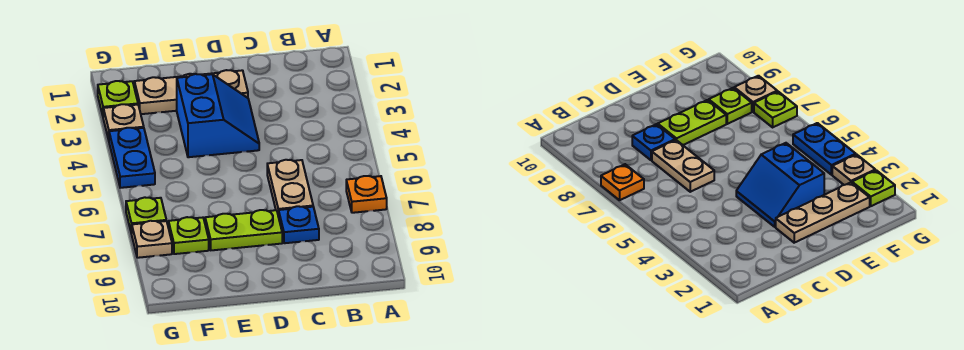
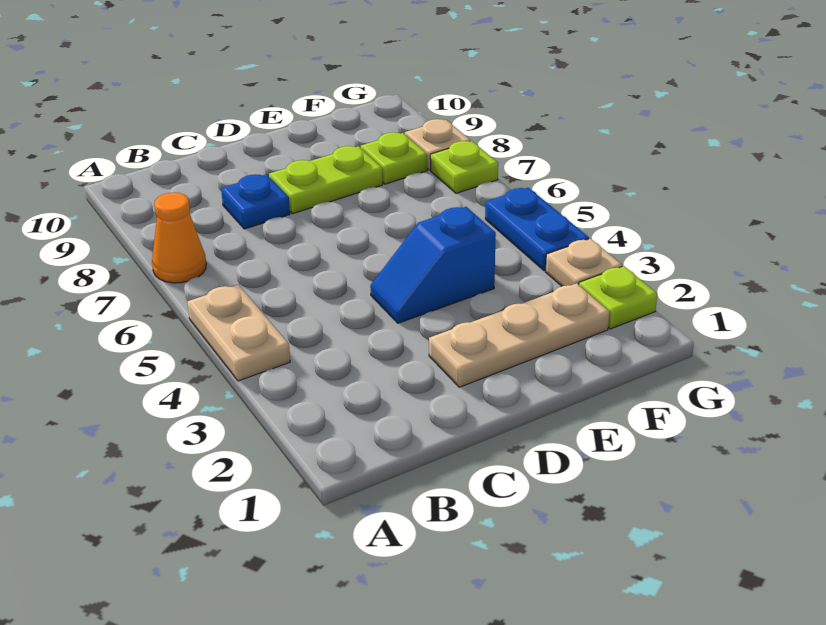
orange 1x1 plate [346,176,387,213] -> orange 1x1 cone [152,193,206,283]
tan 1x2 plate [267,160,313,217] -> tan 1x2 plate moved to [187,285,290,381]
blue 2x2 slope [177,74,259,157] -> blue 1x2 slope [370,207,496,323]

